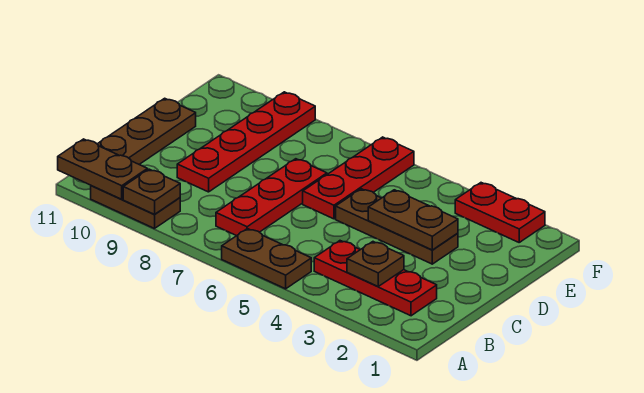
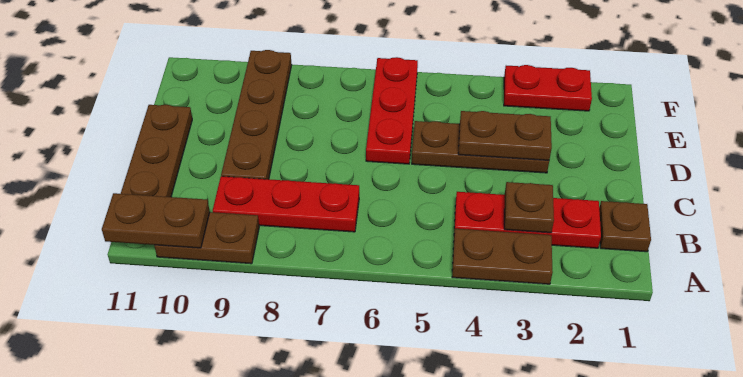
brown 1x2 plate [222,229,311,289] -> brown 1x2 plate moved to [452,229,553,284]
brown 1x1 plate [123,169,180,215] -> brown 1x1 plate moved to [599,201,651,252]
red 1x3 plate [216,159,327,236] -> red 1x3 plate turned to [213,176,359,232]
red 1x4 plate [177,92,315,192] -> brown 1x4 plate [221,50,292,179]

